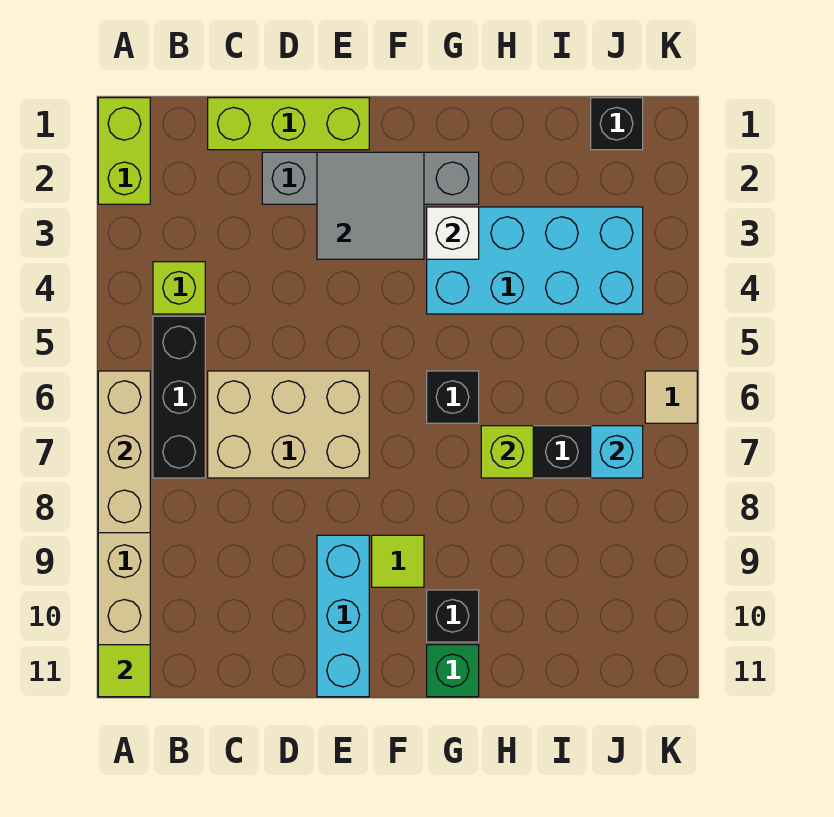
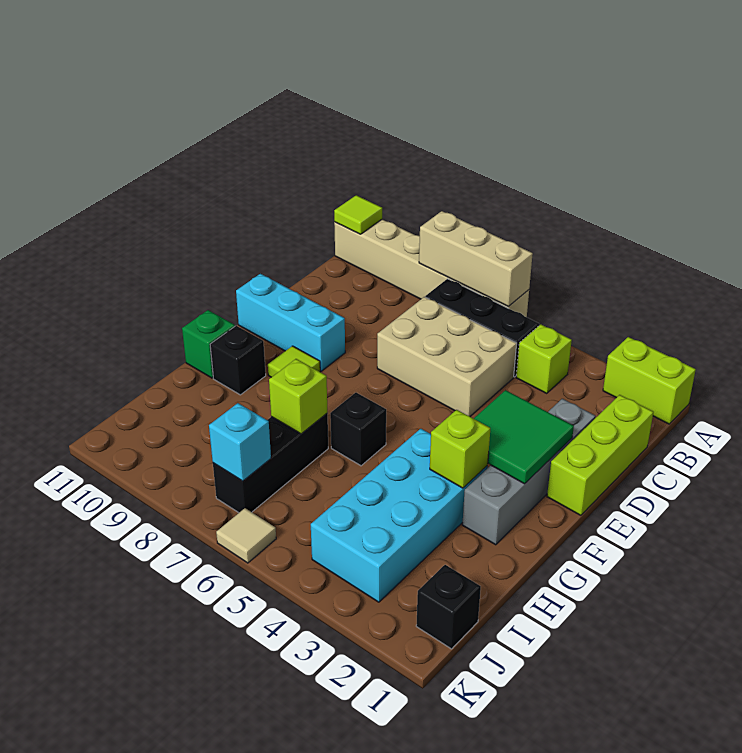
tan 2x3 brick [208,371,369,478] -> tan 2x3 brick turned to [377,297,517,416]
grey 2x2 tile [317,152,424,259] -> green 2x2 tile [474,390,574,484]
white 1x1 brick [427,207,479,259] -> lime 1x1 brick [430,410,490,488]

